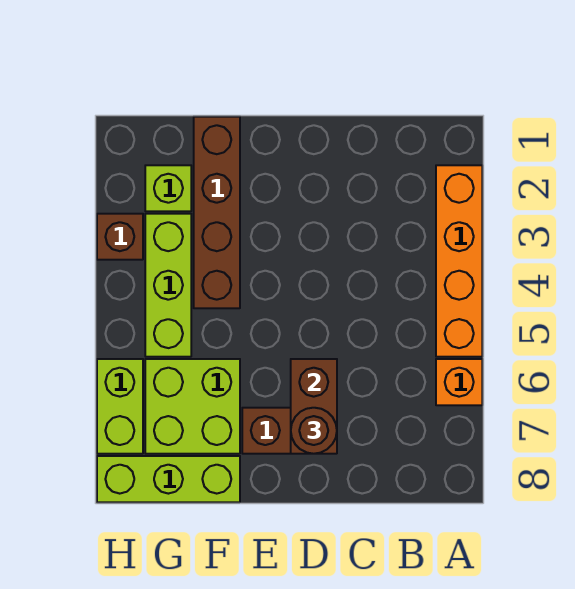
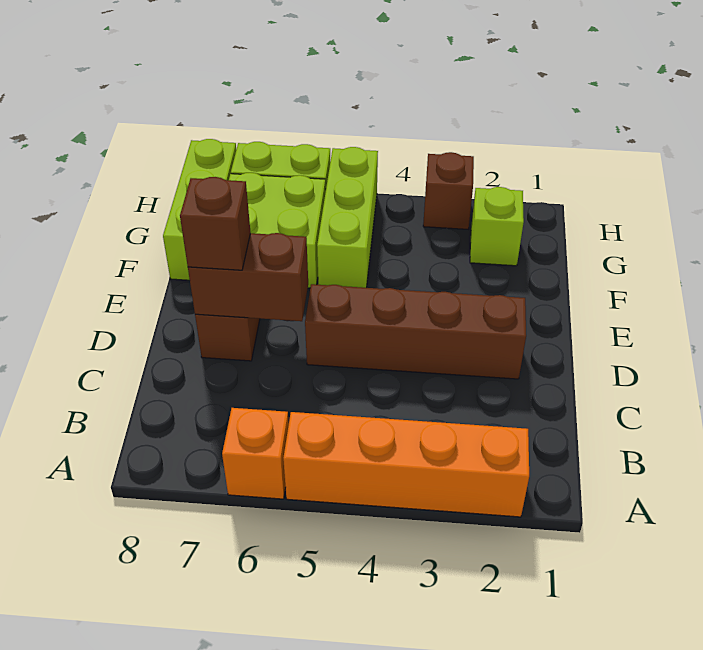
brown 1x1 round brick [291,408,337,454] -> brown 1x1 brick [180,177,251,270]
brown 1x4 brick [194,117,240,308] -> brown 1x4 brick moved to [305,284,526,379]
lime 1x3 brick [145,214,191,357] -> lime 1x3 brick turned to [317,147,378,288]

